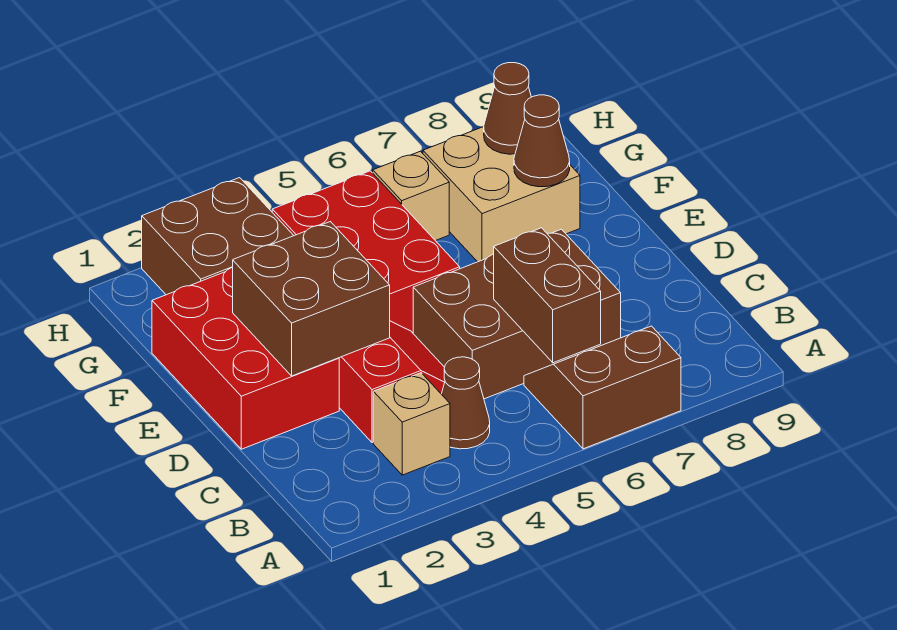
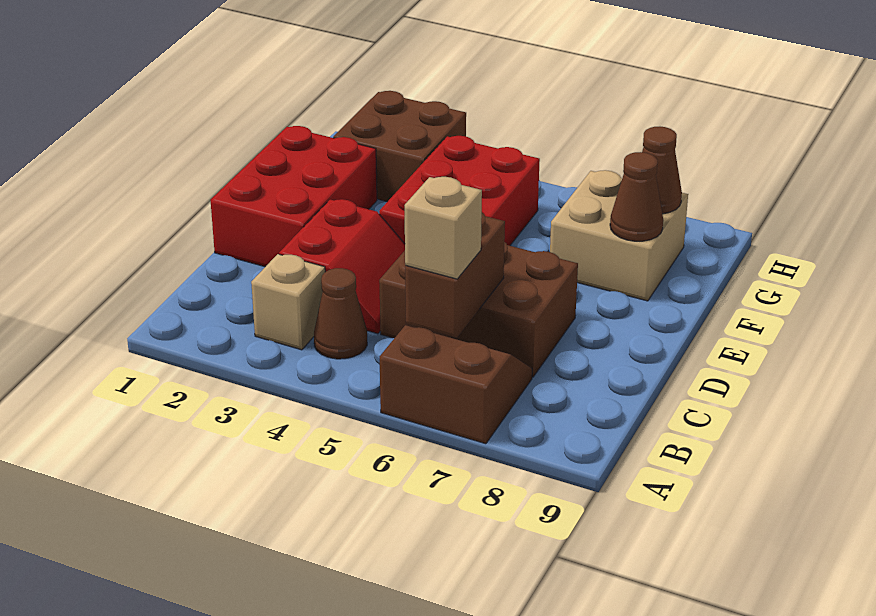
brown 2x2 brick [233,222,390,376] -> none
tan 1x1 brick [373,151,449,241] -> tan 1x1 brick moved to [405,177,482,279]

